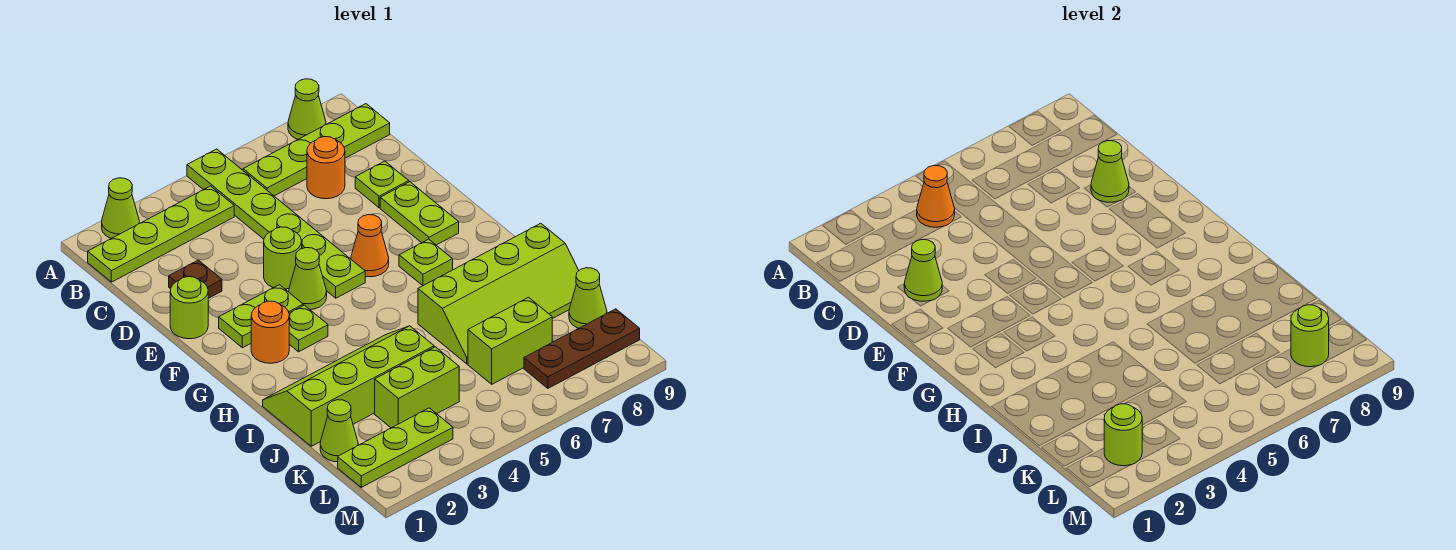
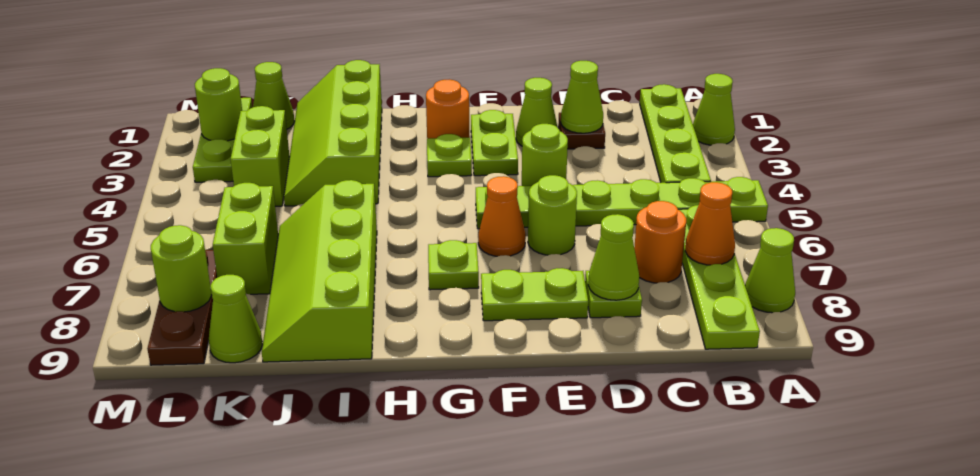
orange 1x1 cone [917,166,955,227] -> orange 1x1 cone moved to [685,182,735,265]
lime 1x1 round brick [170,277,208,339] -> lime 1x1 round brick moved to [528,175,577,255]
lime 1x1 cone [289,248,327,310] -> lime 1x1 cone moved to [516,78,557,146]
lime 2x4 slope [263,326,434,446] -> lime 2x4 slope turned to [284,60,382,206]

